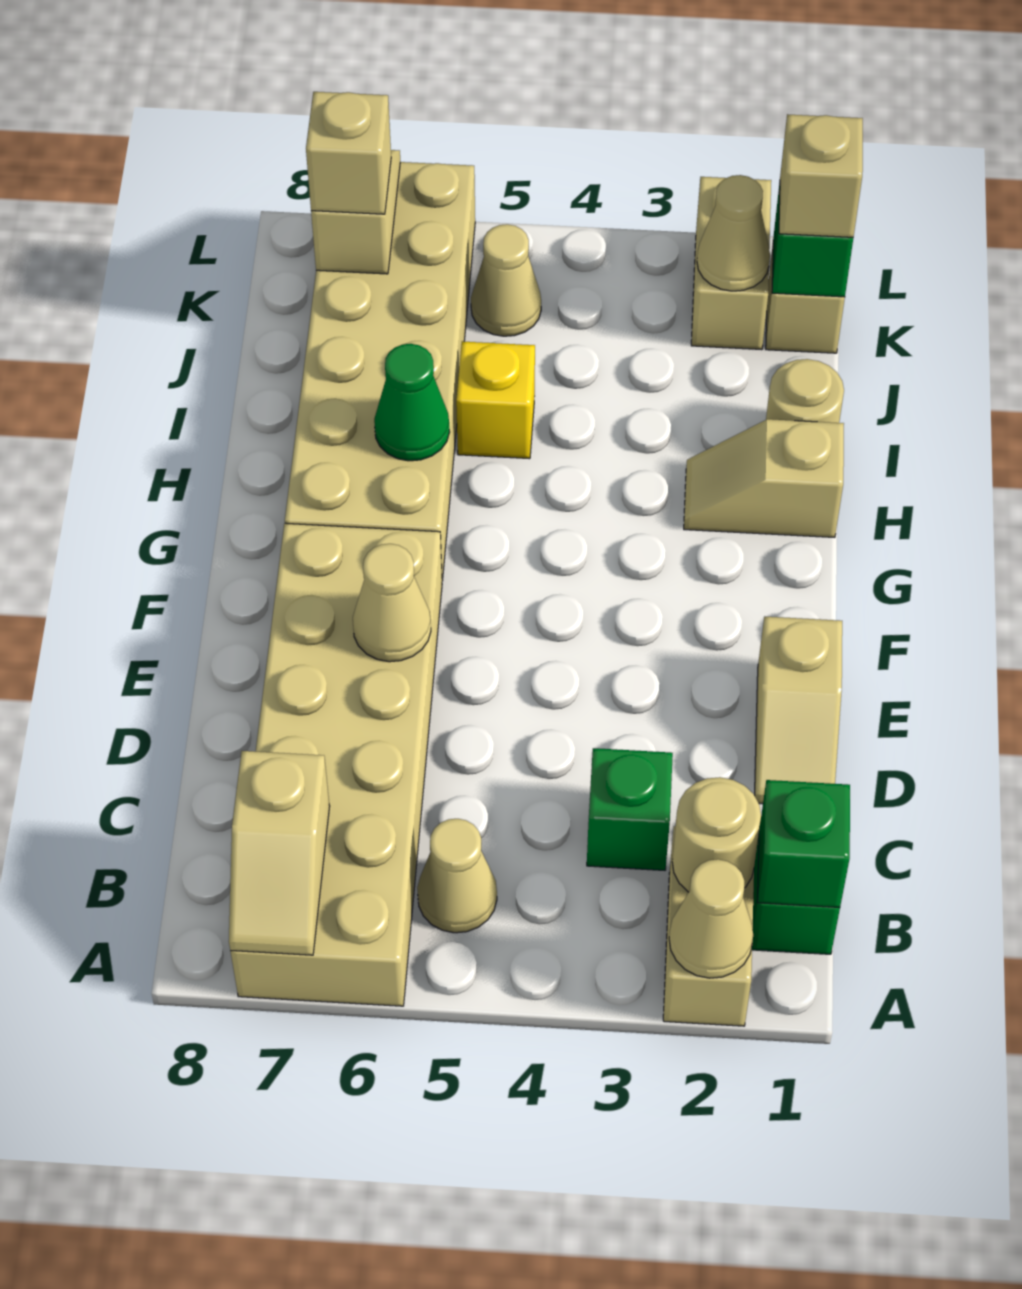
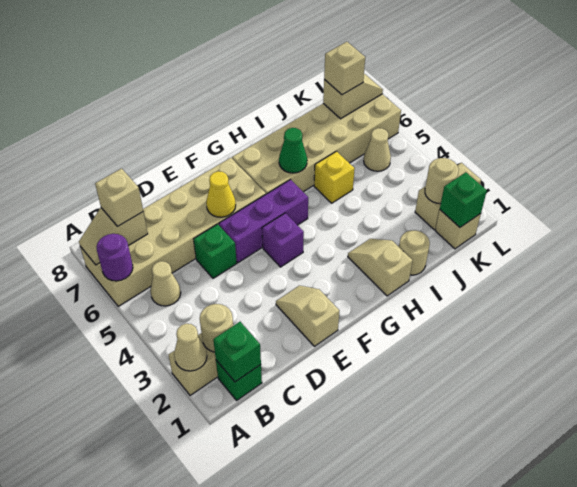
none -> purple 1x1 round brick [97,234,133,281]
green 1x1 brick [587,748,673,870] -> green 1x1 brick moved to [194,224,237,278]
tan 1x2 slope [755,617,842,804] -> tan 1x2 slope turned to [276,286,339,346]
none -> purple 1x3 brick [219,180,308,263]
tan 1x1 cone [353,544,431,662] -> yellow 1x1 cone [206,171,236,217]
none -> purple 1x1 brick [262,213,304,267]
tan 1x1 brick [779,114,863,237] -> tan 1x1 brick moved to [95,169,143,227]
tan 1x1 cone [697,175,770,291] -> tan 1x1 round brick [425,158,459,204]

